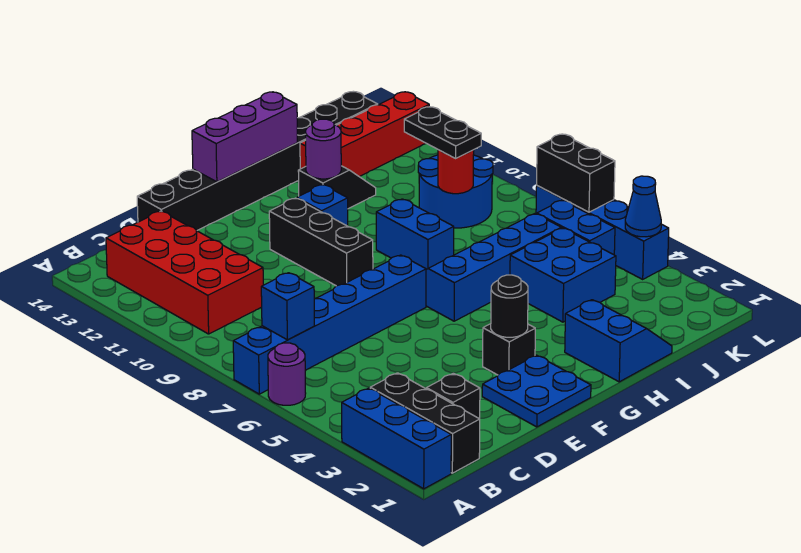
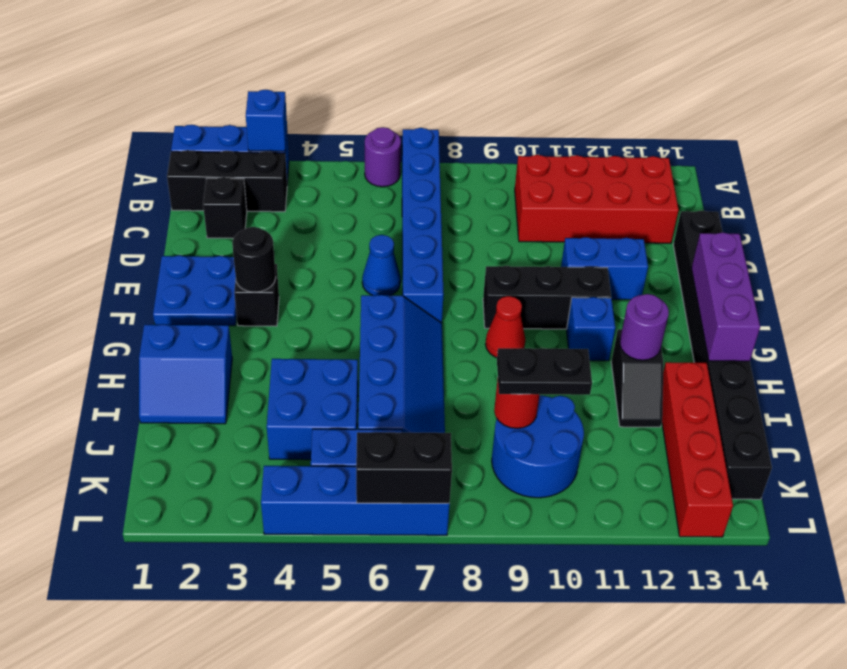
blue 1x1 brick [261,273,315,340] -> blue 1x1 brick moved to [246,90,287,151]
none -> red 1x1 cone [485,296,525,358]
blue 1x2 brick [376,199,454,270] -> blue 1x2 brick moved to [561,237,648,300]
blue 1x1 cone [625,176,661,237] -> blue 1x1 cone moved to [362,235,401,296]

